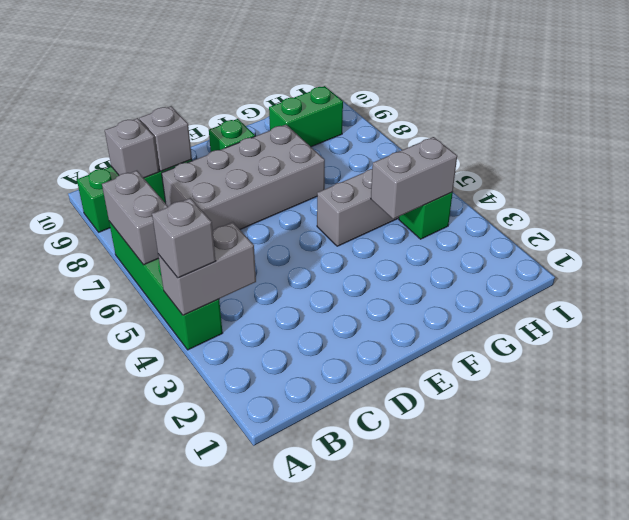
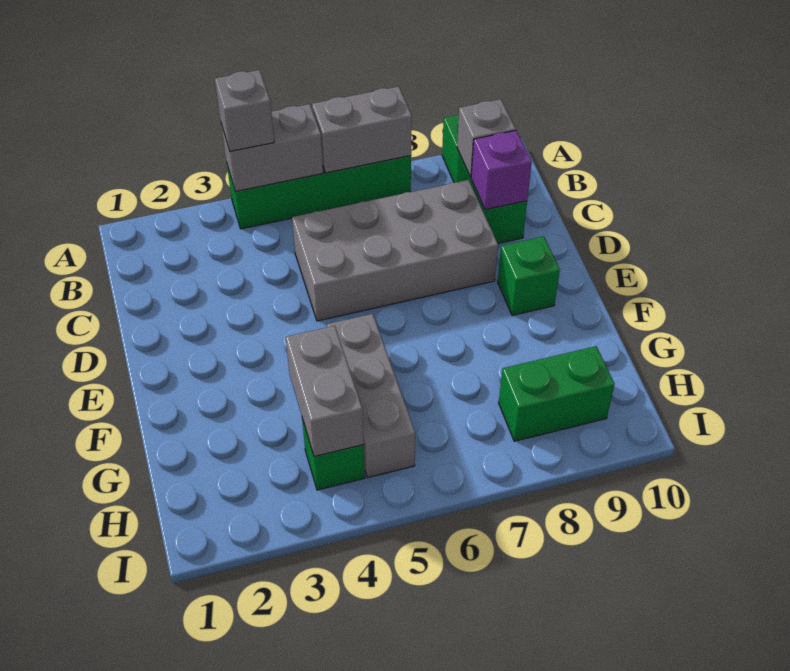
grey 1x2 brick [158,222,256,315] -> grey 1x2 brick turned to [221,104,323,192]
grey 2x4 brick [162,125,325,230] -> grey 2x4 brick turned to [292,180,498,321]
grey 1x1 brick [139,106,192,171] -> purple 1x1 brick [471,131,532,210]
green 1x2 brick [269,86,343,147] -> green 1x2 brick turned to [499,346,615,441]

